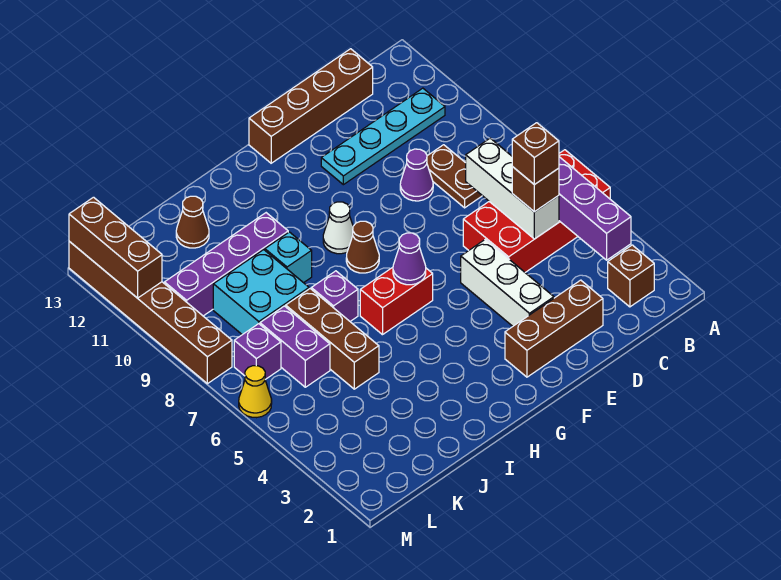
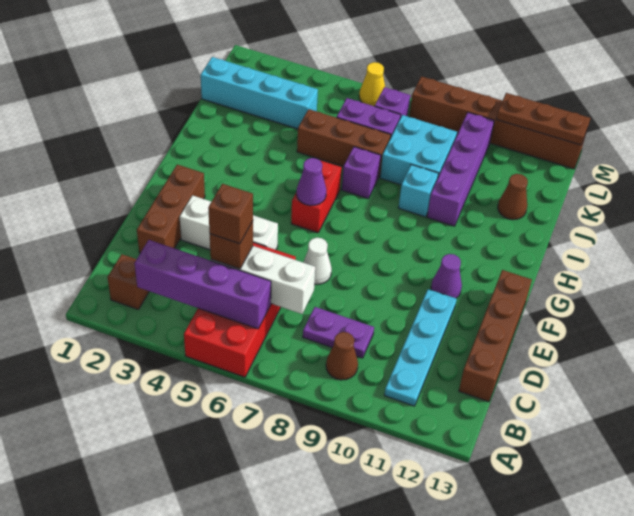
brown 1x2 plate [427,145,482,208] -> purple 1x2 plate [303,307,374,358]
purple 1x1 cone [400,149,433,201] -> purple 1x1 cone moved to [431,254,462,298]
brown 1x1 cone [346,221,379,273] -> brown 1x1 cone moved to [326,332,358,380]
white 1x1 cone [323,202,353,254] -> white 1x1 cone moved to [303,238,332,285]
none -> cyan 1x4 brick [201,57,318,129]
brown 1x3 brick [69,197,162,298] -> brown 1x3 plate [496,93,590,145]

